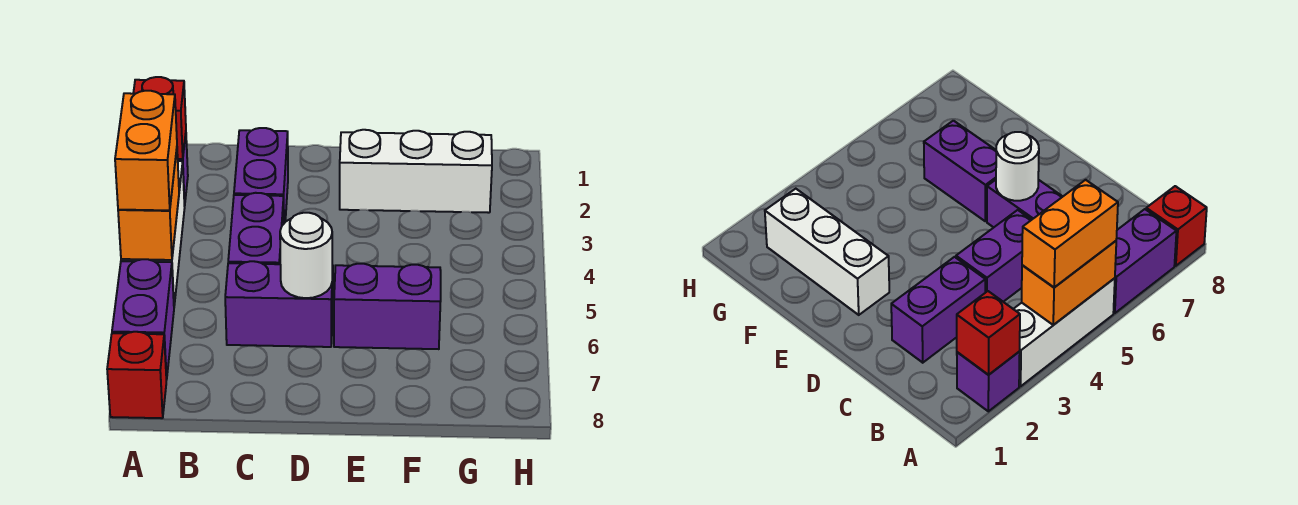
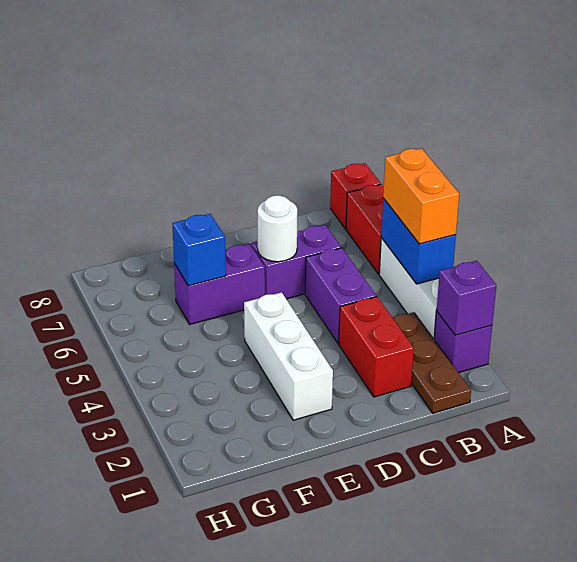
red 1x1 brick [133,77,186,159] -> purple 1x1 brick [437,261,496,335]
orange 1x2 brick [118,150,179,260] -> blue 1x2 brick [381,198,456,284]
purple 1x2 brick [112,259,174,380] -> red 1x2 brick [346,184,384,274]
none -> brown 1x3 plate [393,312,471,413]
purple 1x2 brick [234,128,288,223] -> red 1x2 brick [339,297,414,397]
white 1x3 brick [340,130,492,213] -> white 1x3 brick turned to [244,292,333,420]
none -> blue 1x1 brick [172,214,226,286]

